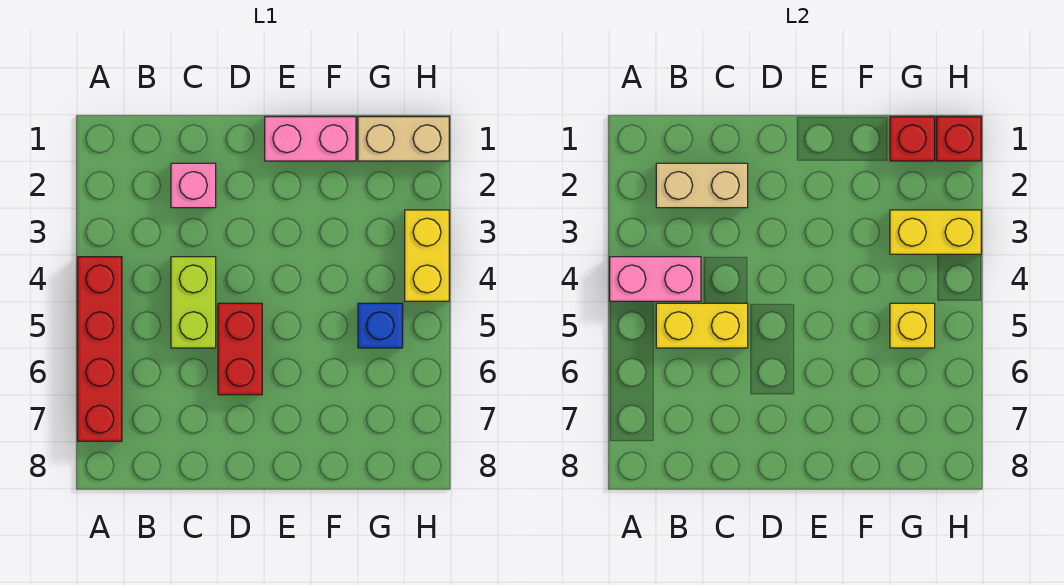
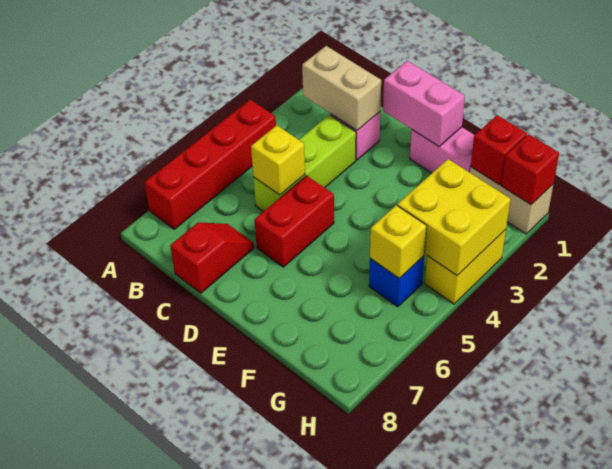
pink 1x2 brick [610,257,701,301] -> pink 1x2 brick moved to [383,61,465,146]
yellow 1x2 brick [656,303,748,348] -> yellow 1x1 brick [251,125,305,195]
lime 1x2 brick [171,257,216,348] -> lime 1x3 brick [253,115,356,212]
none -> red 1x2 slope [170,222,254,293]
yellow 1x2 brick [890,210,981,254] -> yellow 2x2 brick [397,159,510,275]

